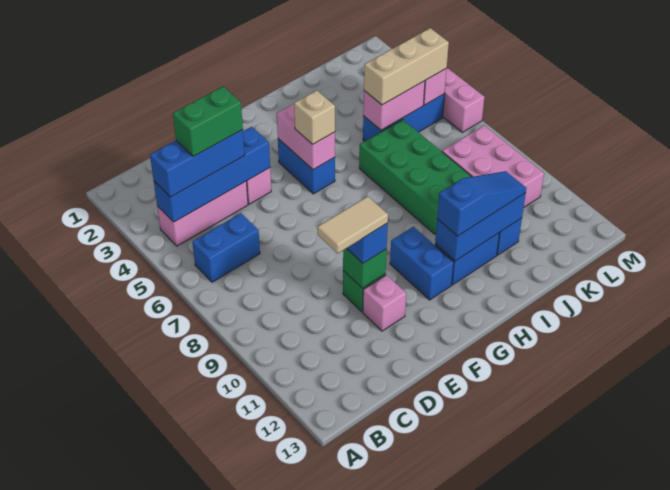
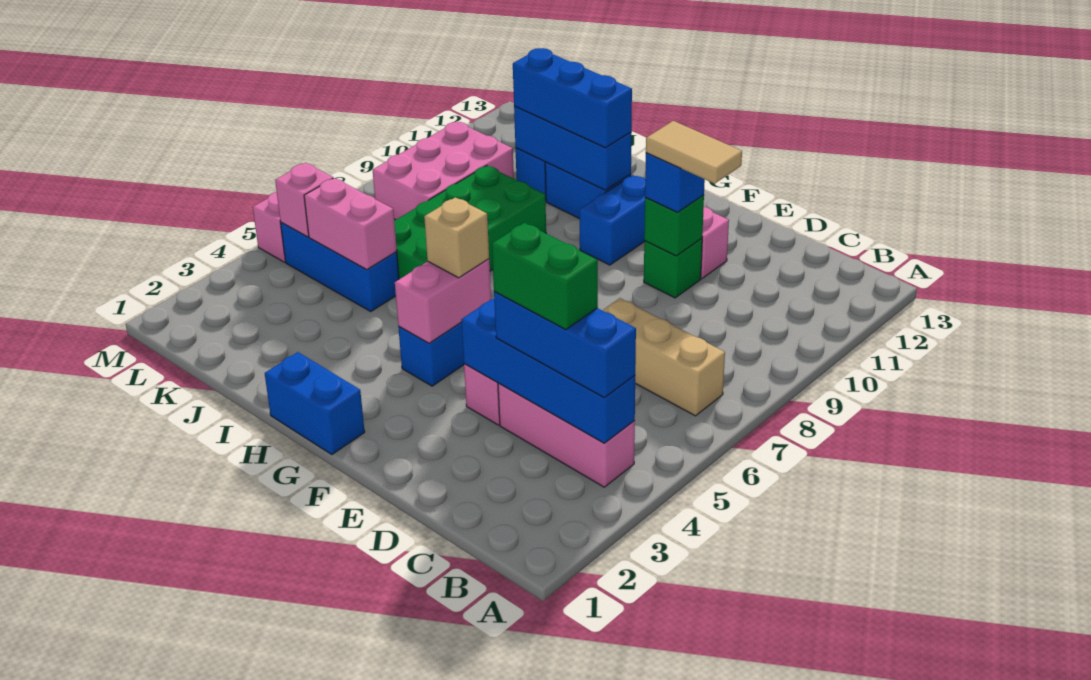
blue 1x2 brick [192,213,260,282] -> blue 1x2 brick moved to [265,352,365,455]
blue 1x3 slope [437,171,526,236] -> blue 1x3 brick [513,48,632,148]
tan 1x3 brick [364,28,449,105] -> tan 1x3 brick moved to [602,298,725,416]

